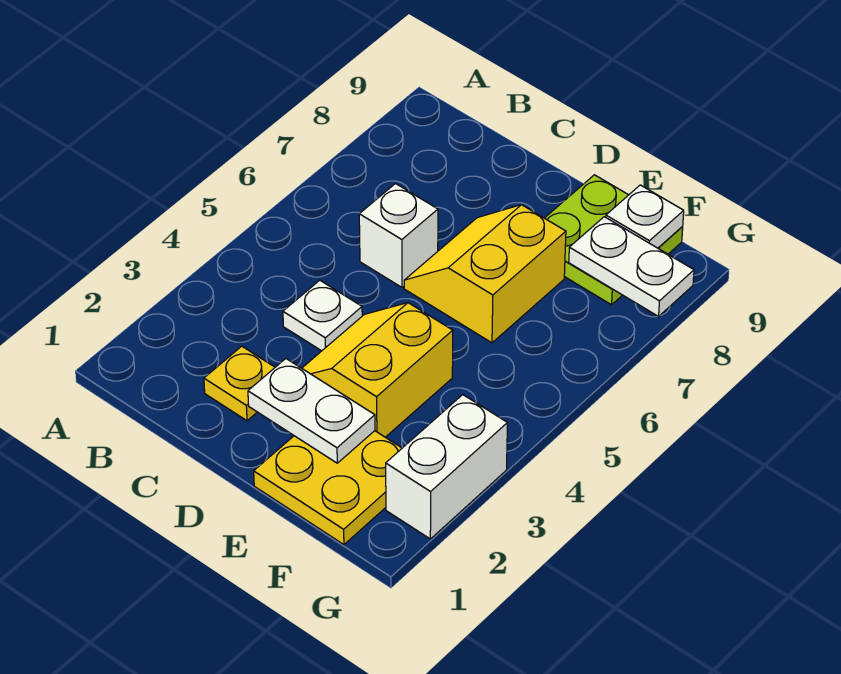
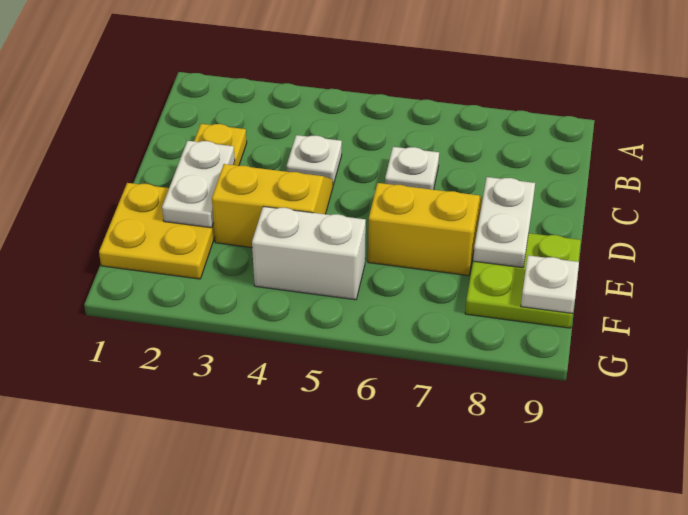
white 1x1 brick [359,184,438,287] -> white 1x1 plate [385,147,439,190]
white 1x2 plate [569,217,694,316] -> white 1x2 plate moved to [473,177,535,268]
white 1x2 brick [386,395,507,539] -> white 1x2 brick moved to [252,206,366,300]

